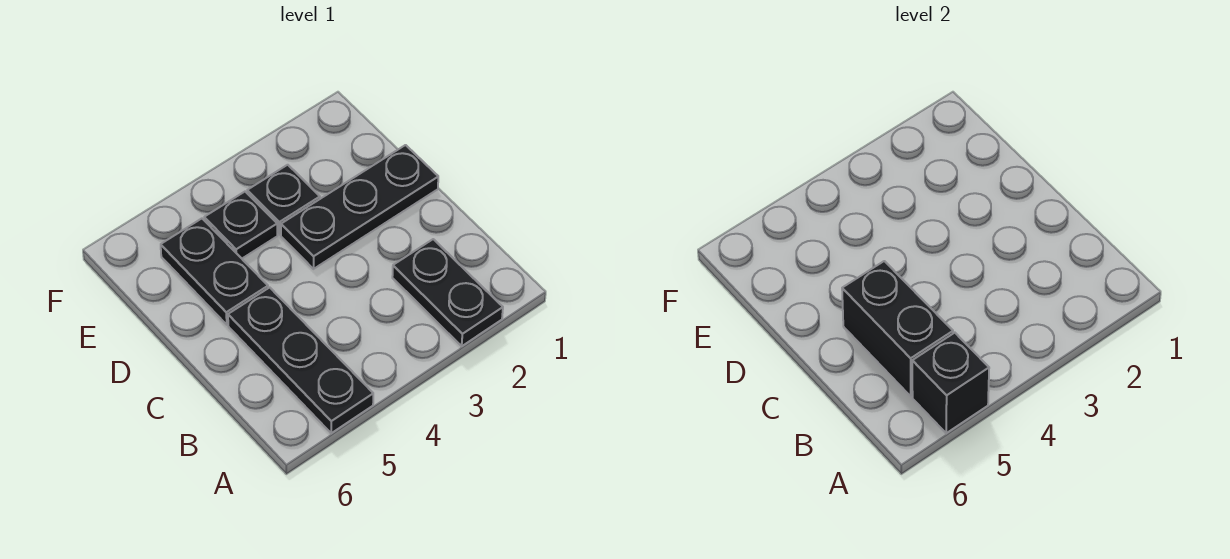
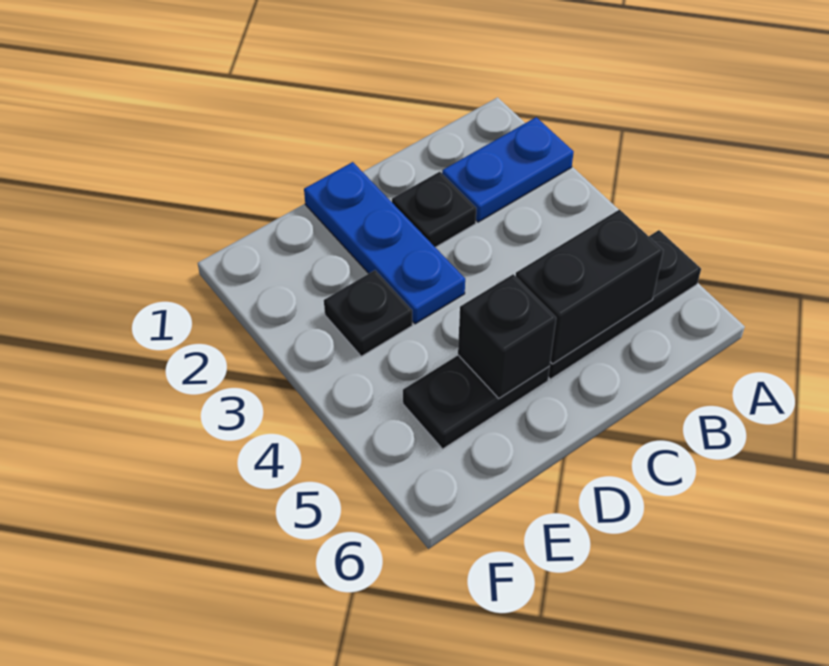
black 1x2 plate [392,239,503,346] -> blue 1x2 plate [442,117,574,222]
black 1x1 brick [912,333,989,433] -> black 1x1 brick moved to [458,274,556,398]
black 1x3 plate [281,145,438,269] -> blue 1x3 plate [304,162,465,324]
black 1x1 plate [204,192,277,258] -> black 1x1 plate moved to [392,172,476,247]

